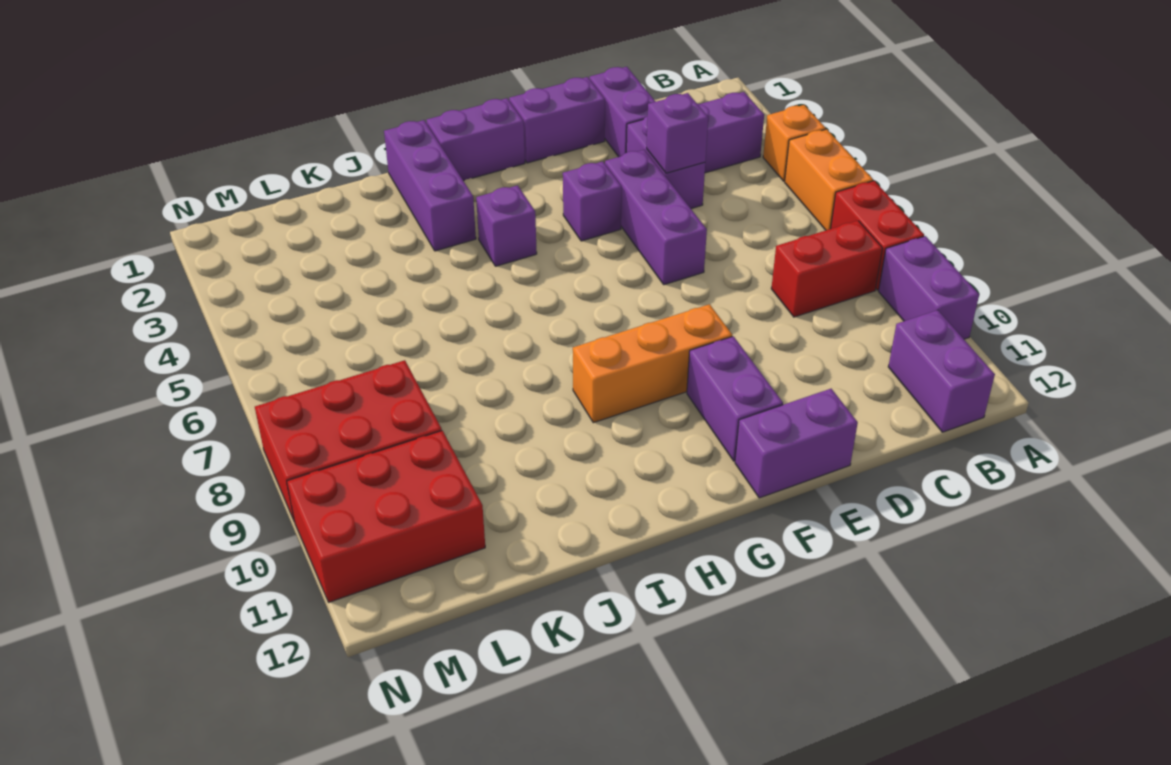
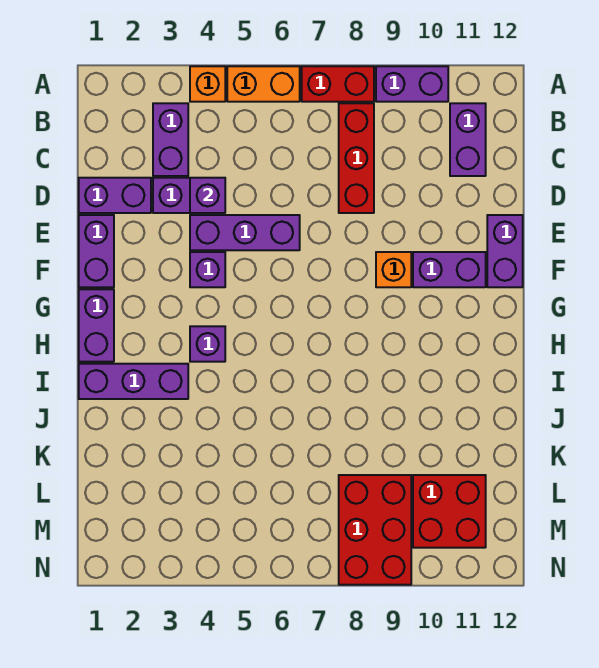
red 1x2 brick [771,221,883,317] -> red 1x3 brick [339,103,374,213]
purple 1x2 brick [888,310,995,432] -> purple 1x2 brick turned to [450,103,486,176]
orange 1x3 brick [573,304,732,423] -> orange 1x1 brick [376,252,411,287]
red 2x3 brick [287,431,485,602] -> red 2x2 brick [413,475,486,548]

